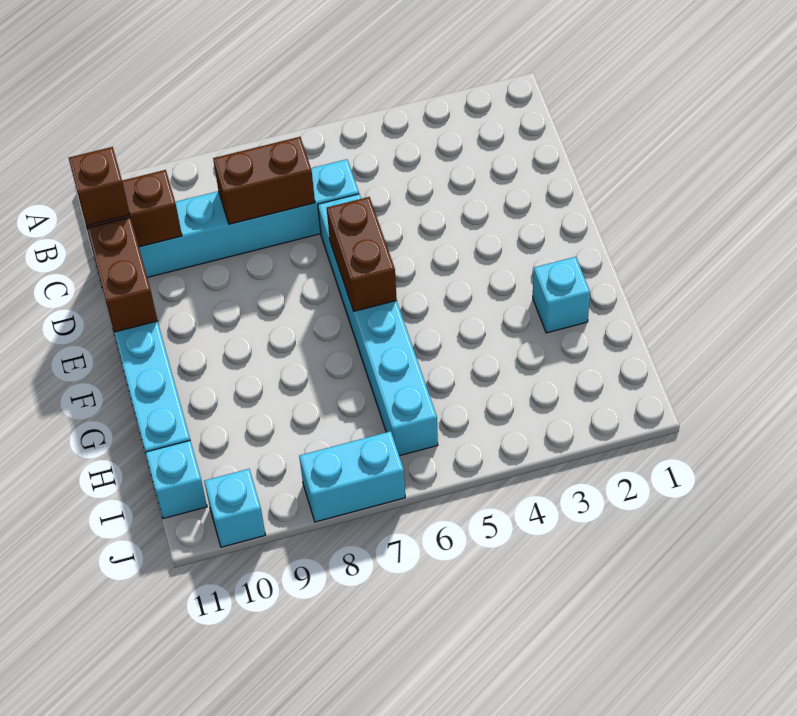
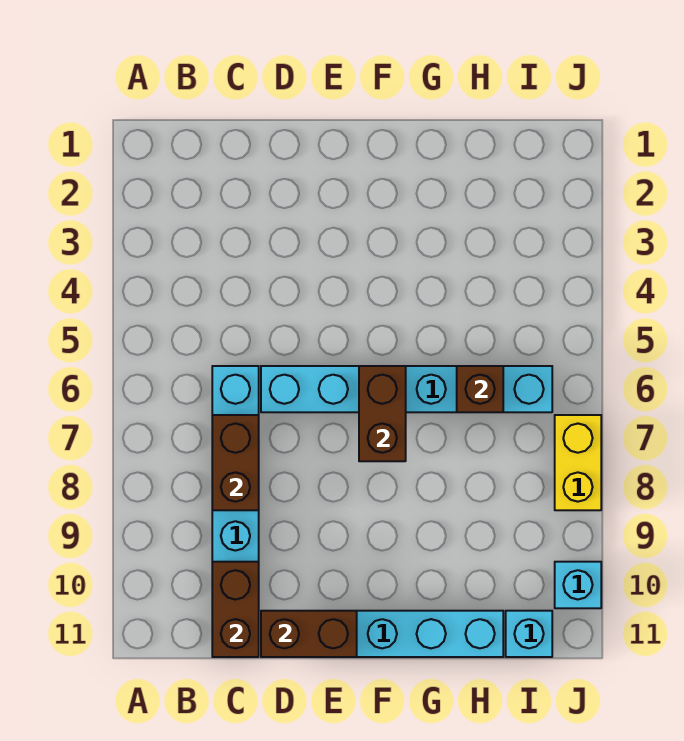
brown 1x1 brick [69,147,130,226] -> brown 1x1 brick moved to [457,366,503,412]
brown 1x2 brick [327,197,397,311] -> brown 1x2 brick turned to [359,366,406,461]
cyan 1x1 brick [533,257,590,333] -> none
cyan 1x2 brick [299,431,405,522] -> yellow 1x2 brick [555,415,601,510]

